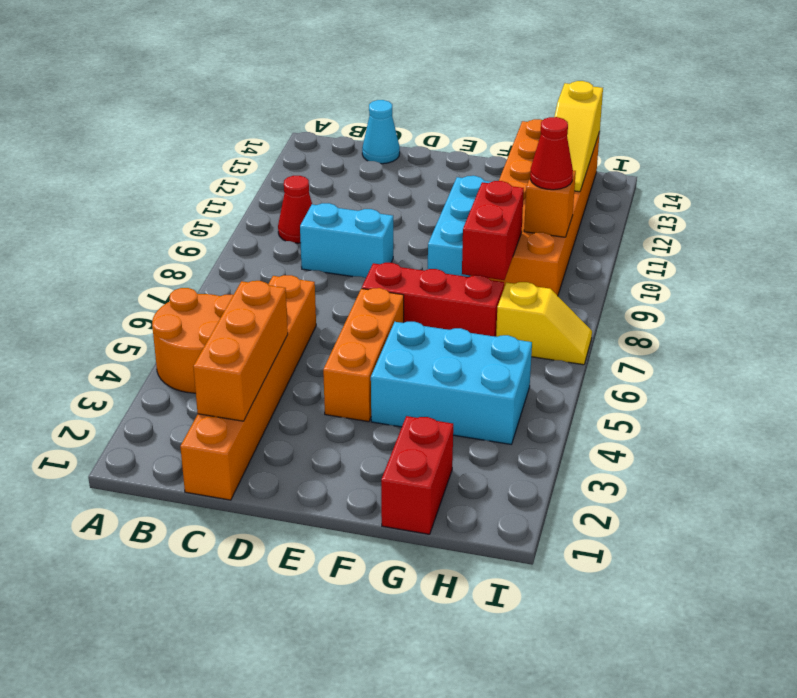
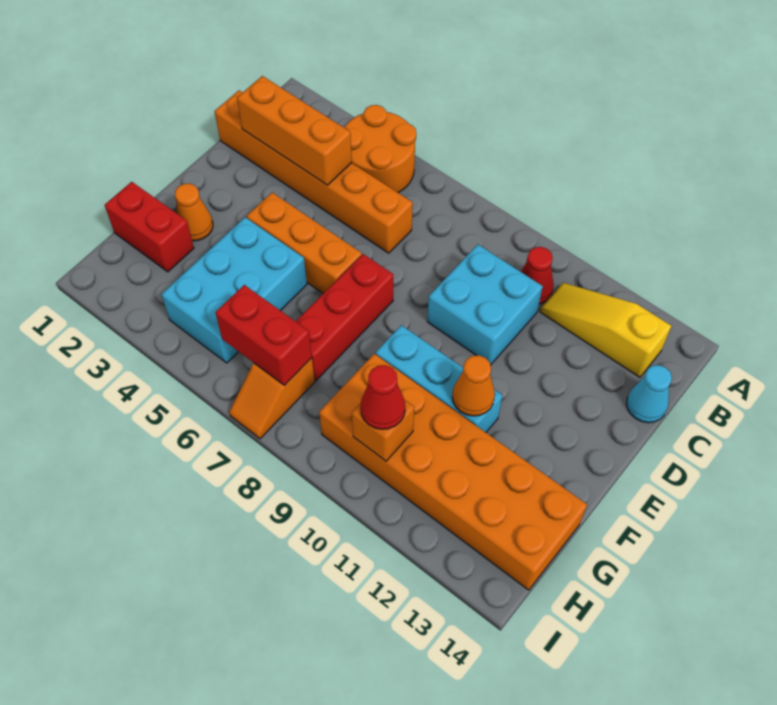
cyan 1x2 brick [300,203,393,278] -> cyan 2x2 brick [427,245,543,365]
none -> orange 1x1 cone [175,183,213,241]
none -> orange 1x1 cone [452,355,495,416]
red 1x2 brick [462,181,524,280] -> red 1x2 brick moved to [216,285,312,385]
yellow 1x2 slope [496,282,592,365] -> orange 1x2 slope [229,358,315,439]
yellow 1x3 slope [554,81,603,192] -> yellow 1x3 slope moved to [540,283,671,377]

